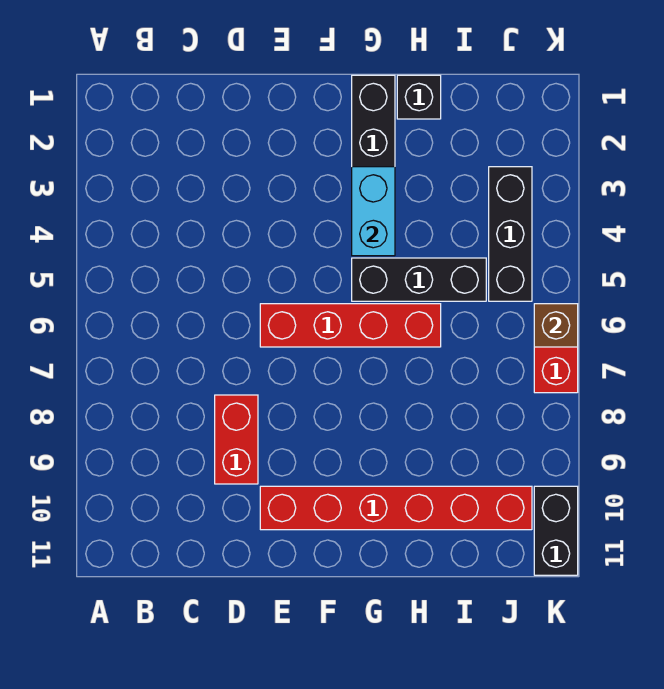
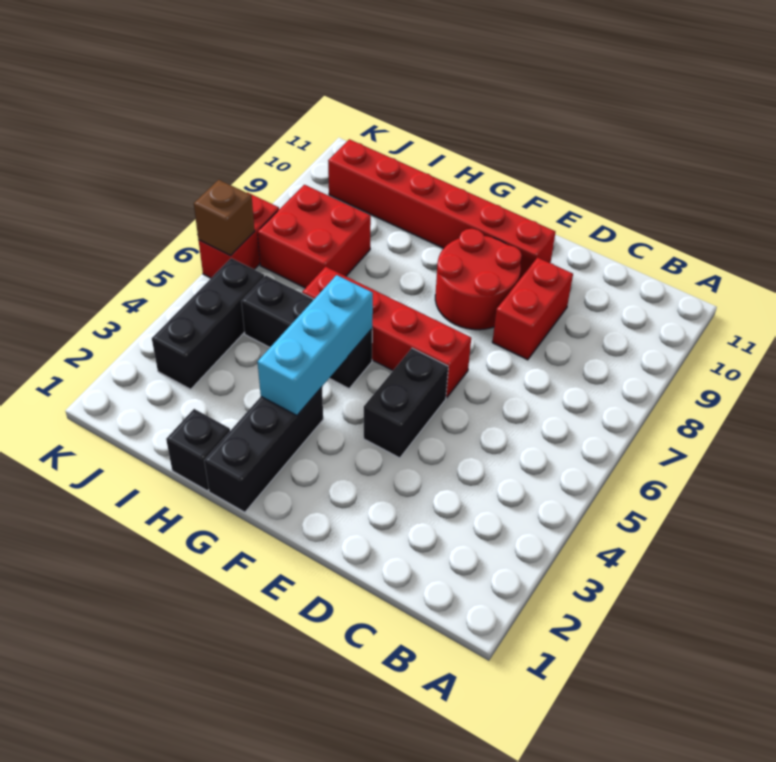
none -> red 2x2 round brick [435,229,522,330]
cyan 1x2 brick [352,167,395,256] -> cyan 1x3 brick [258,275,373,415]
none -> red 2x2 brick [258,185,371,288]
black 1x2 brick [534,486,578,575] -> black 1x2 brick moved to [364,348,448,458]

